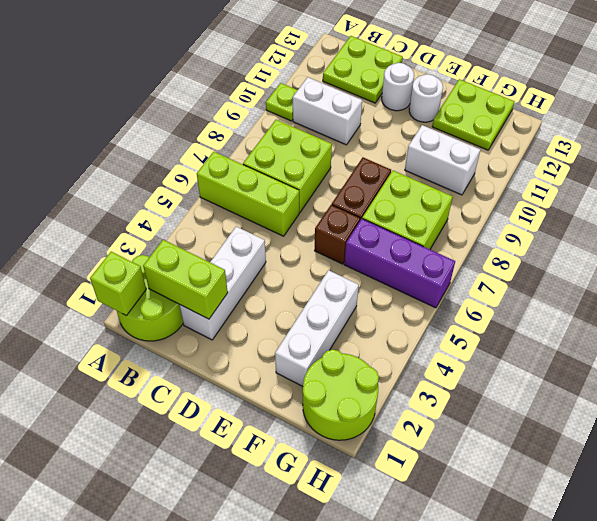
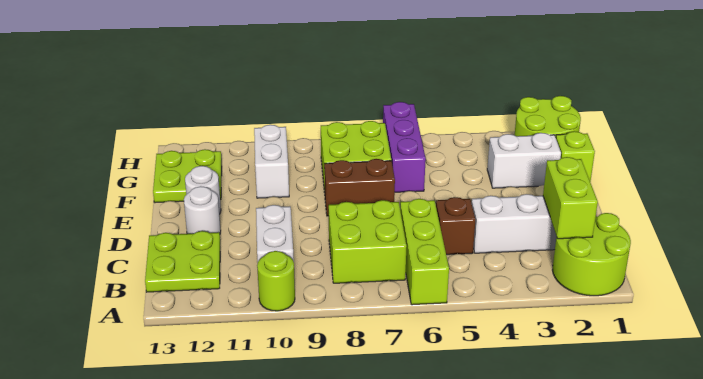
lime 1x1 brick [90,252,146,316] -> lime 1x1 brick moved to [556,131,595,182]
lime 1x1 plate [266,83,297,121] -> lime 1x1 round brick [257,251,295,311]
brown 1x1 brick [315,205,360,264] -> brown 1x1 brick moved to [436,197,475,255]
white 1x3 brick [275,270,359,386] -> white 1x2 brick [487,133,561,188]

